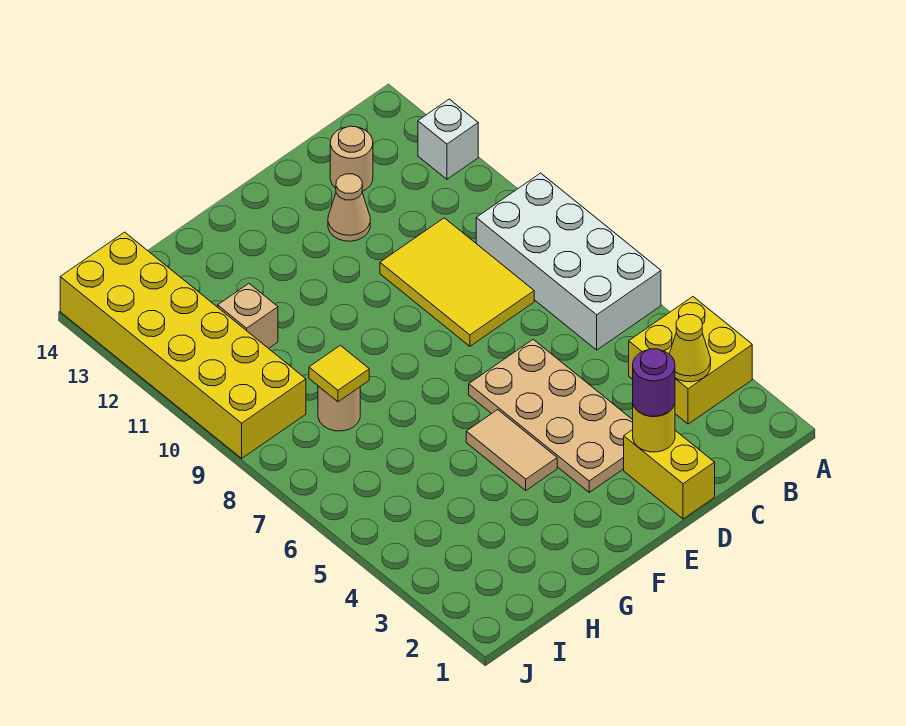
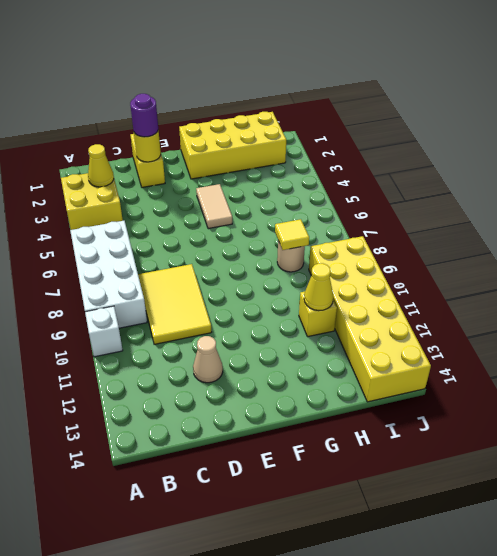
white 1x1 brick [418,99,478,179] -> white 1x1 brick moved to [85,306,123,357]
tan 1x1 round brick [330,126,373,191] -> none
tan 2x4 plate [469,339,633,492] -> none
none -> yellow 2x4 brick [179,112,286,179]
tan 1x1 brick [218,284,278,348] -> yellow 1x1 brick [299,292,337,337]
none -> yellow 1x1 cone [304,263,333,311]

